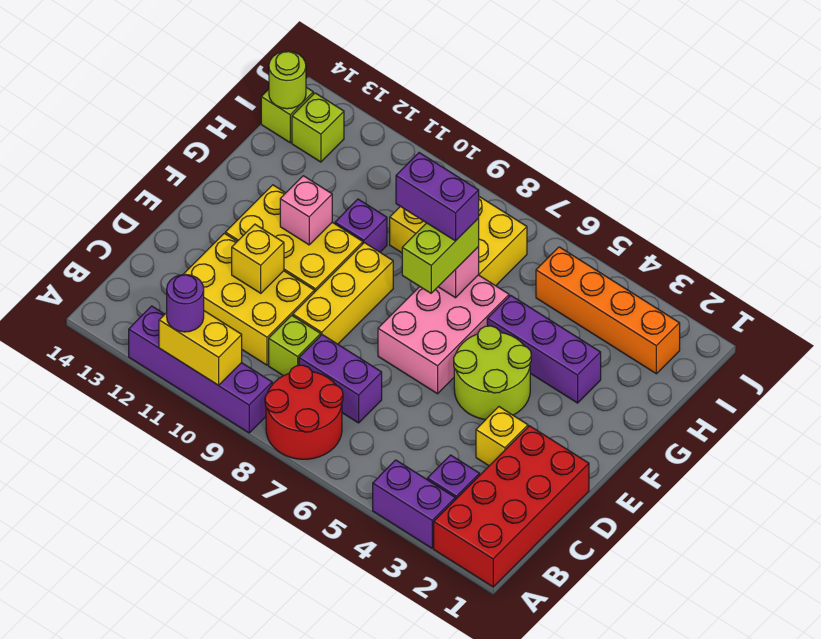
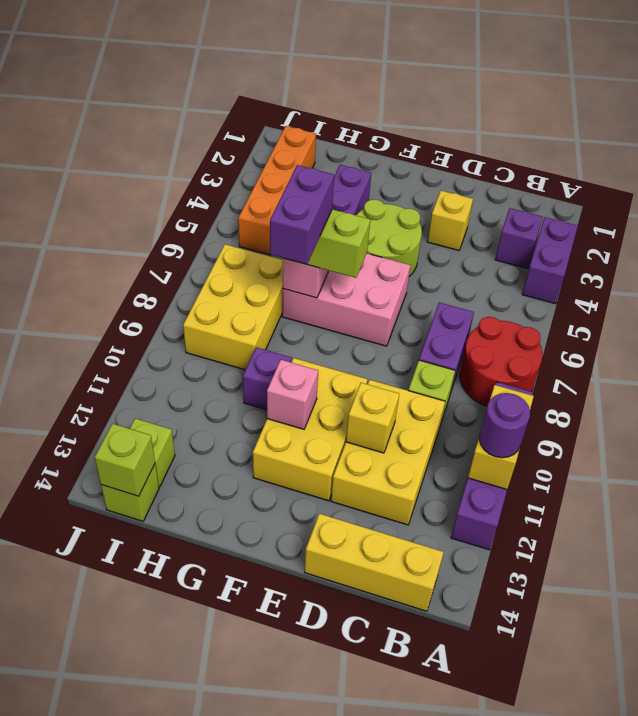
red 2x4 brick [434,426,589,587] -> none
yellow 1x3 brick [293,243,393,344] -> yellow 1x3 brick moved to [305,514,444,611]
lime 1x1 round brick [269,51,306,109] -> lime 1x1 brick [95,424,155,496]

